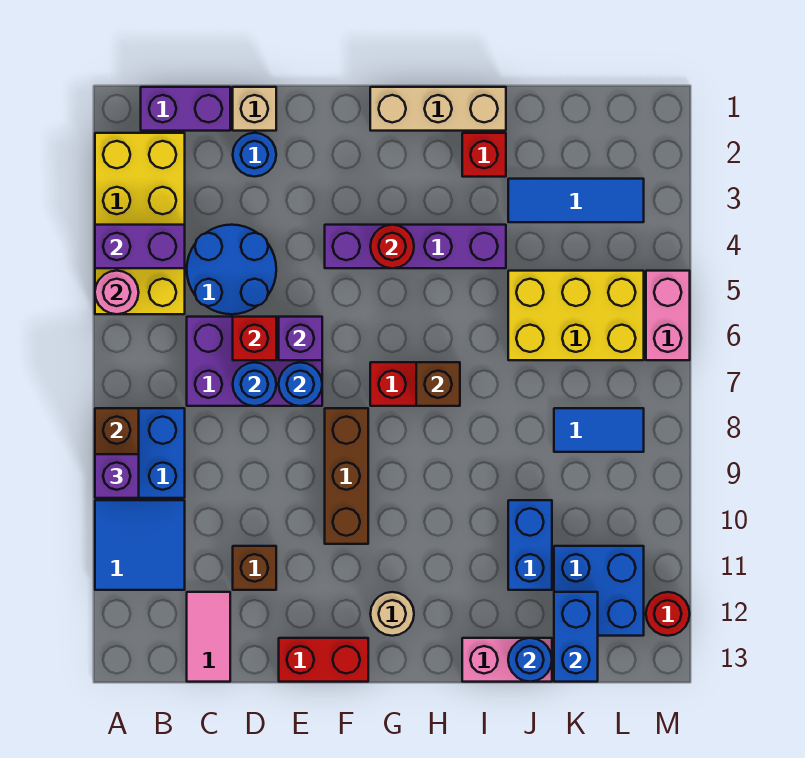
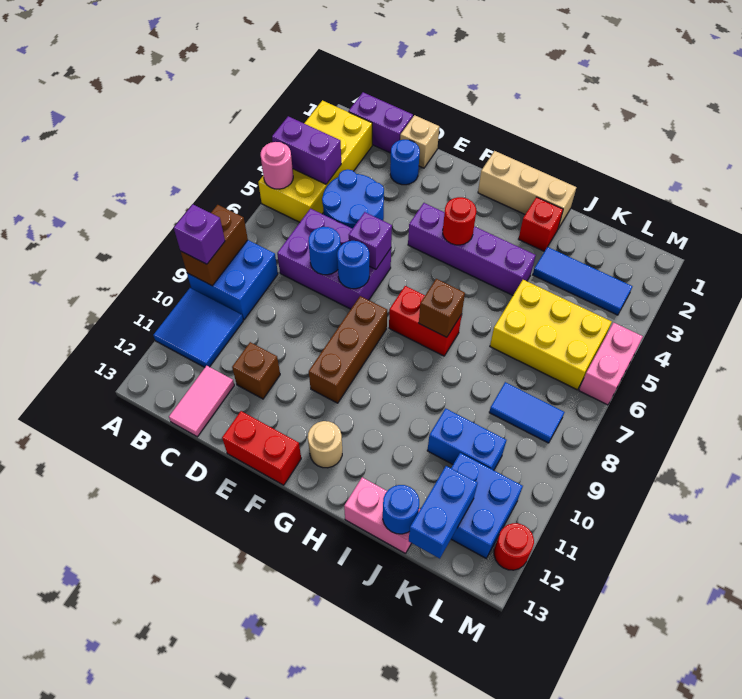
red 1x1 brick [233,317,276,360] -> none
blue 1x2 brick [508,500,552,590] -> blue 1x2 brick turned to [427,408,506,470]

